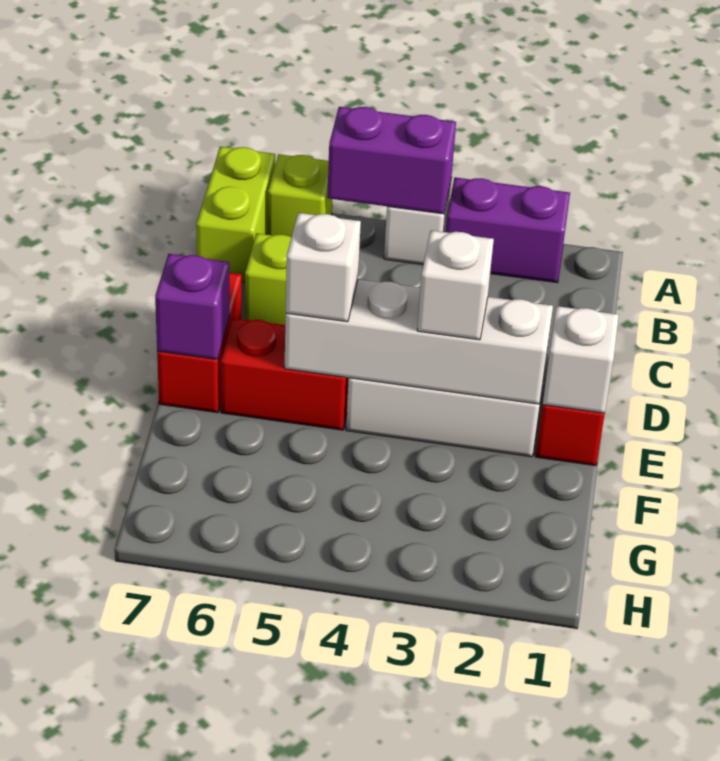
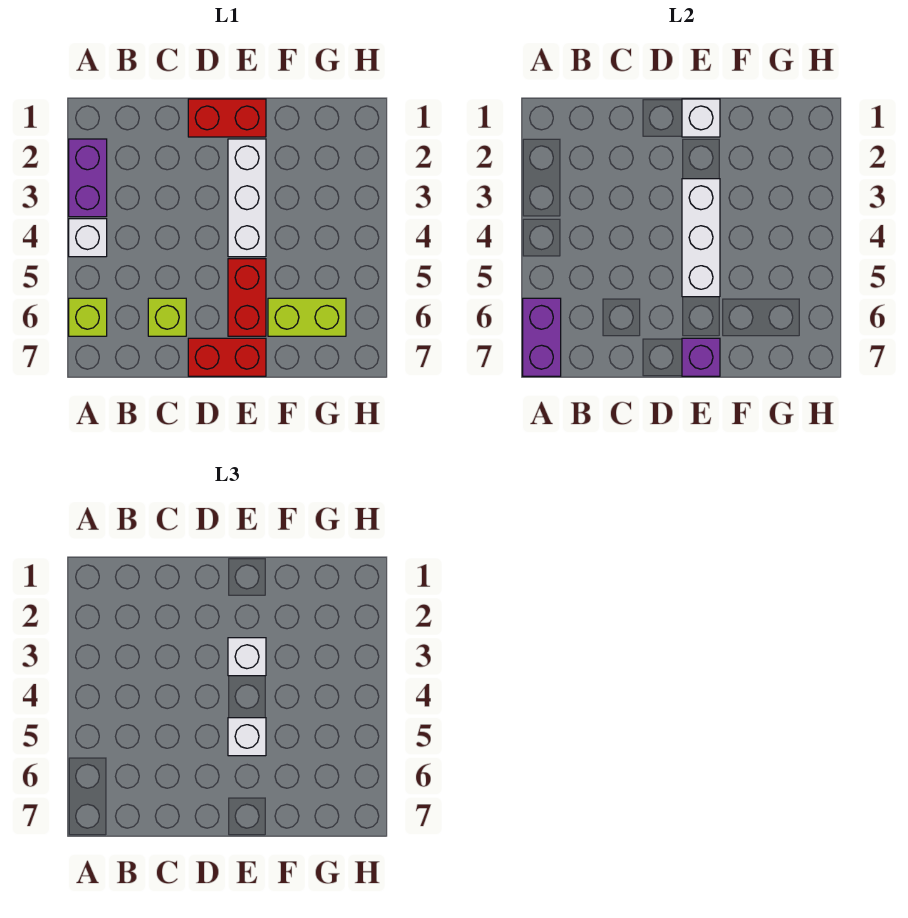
purple 1x2 brick [327,107,456,214] -> purple 1x2 brick moved to [523,298,561,376]
lime 1x2 brick [196,147,275,282] -> lime 1x2 brick moved to [268,298,346,336]
white 1x4 brick [285,279,553,404] -> white 1x3 brick [682,179,720,297]

